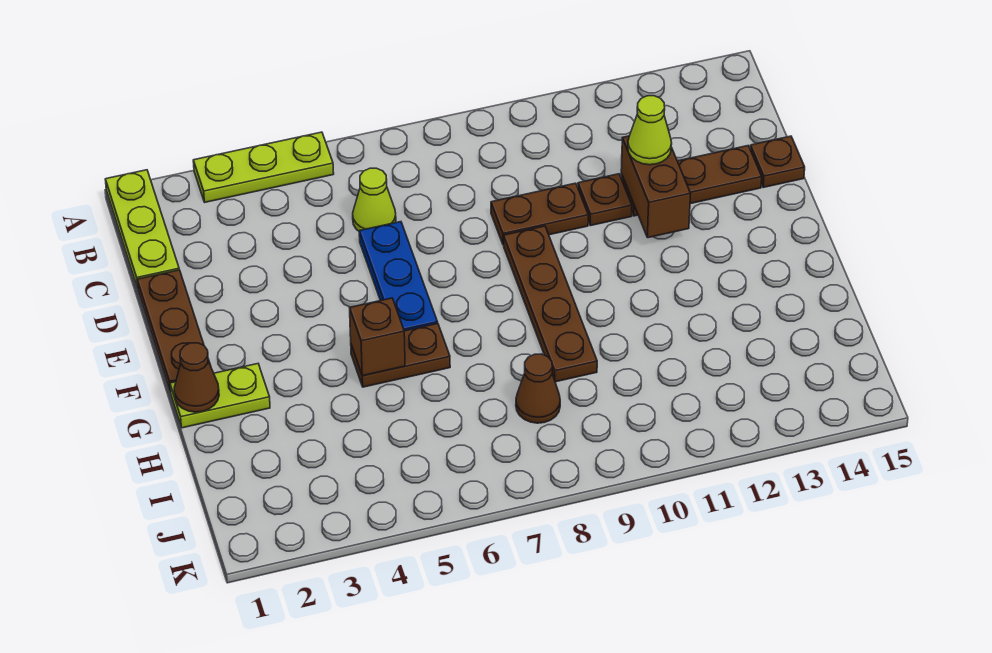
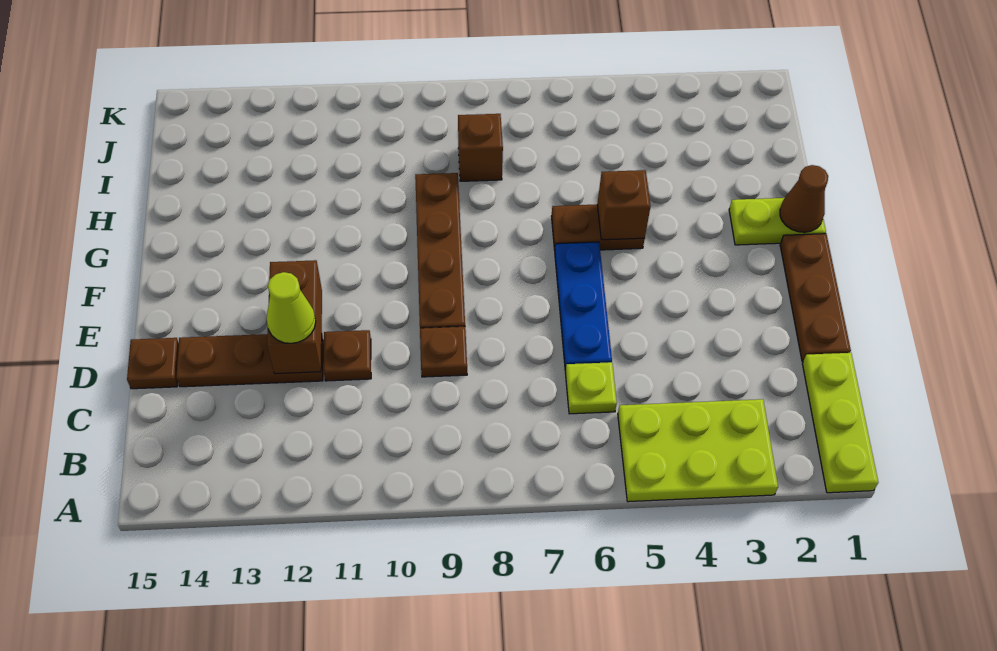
lime 1x3 plate [193,132,334,202] -> lime 2x3 plate [618,399,778,502]
lime 1x1 cone [353,168,396,231] -> lime 1x1 plate [565,362,617,414]
brown 1x2 plate [491,183,588,245] -> brown 1x1 plate [420,326,467,377]
brown 1x1 cone [516,354,560,423] -> brown 1x1 brick [458,114,503,181]

